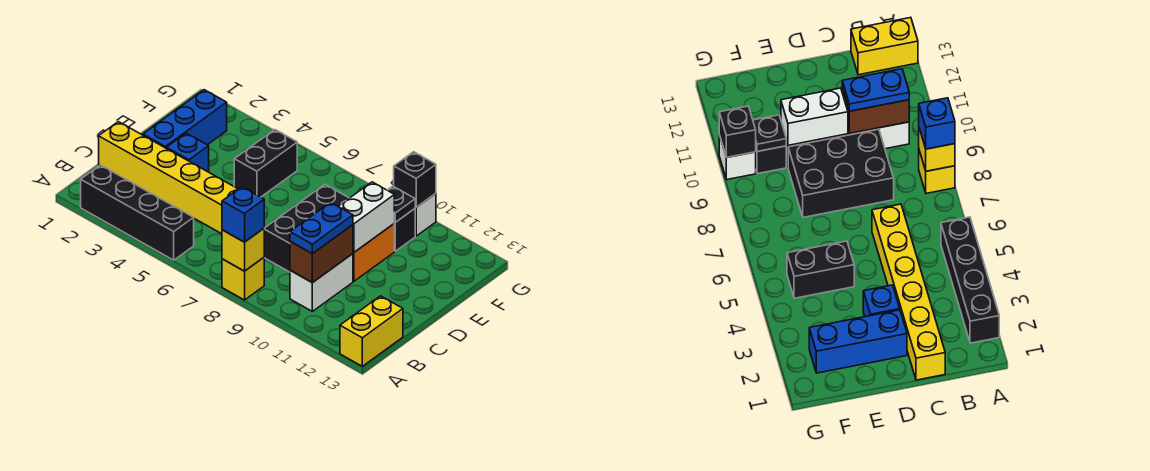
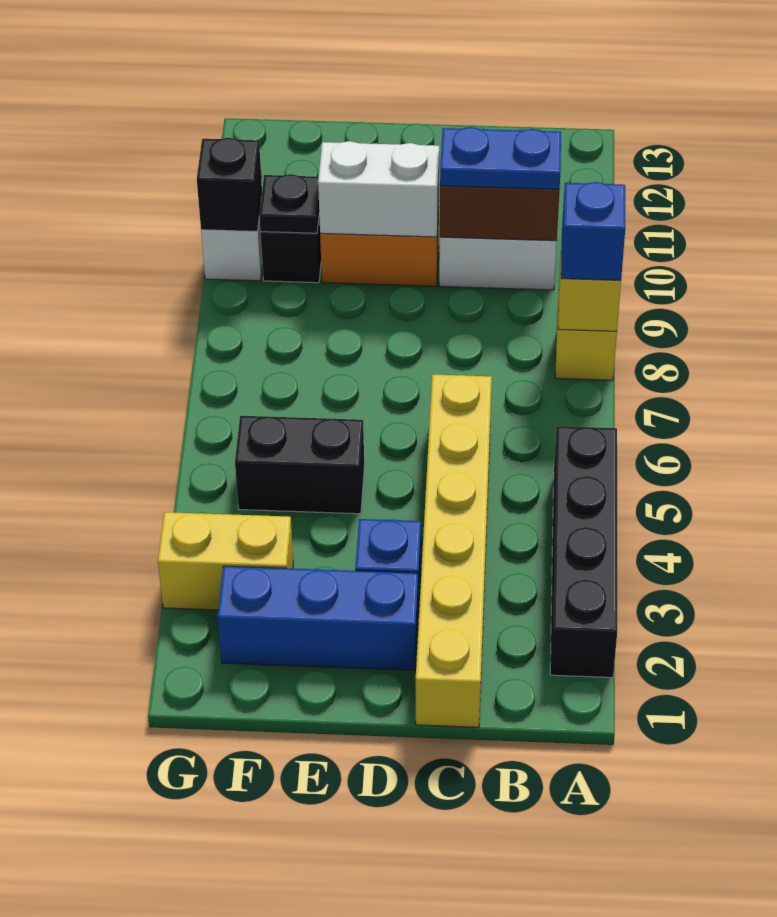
yellow 1x2 brick [340,296,403,366] -> yellow 1x2 brick moved to [158,512,293,610]
black 2x3 brick [264,185,349,272] -> none

